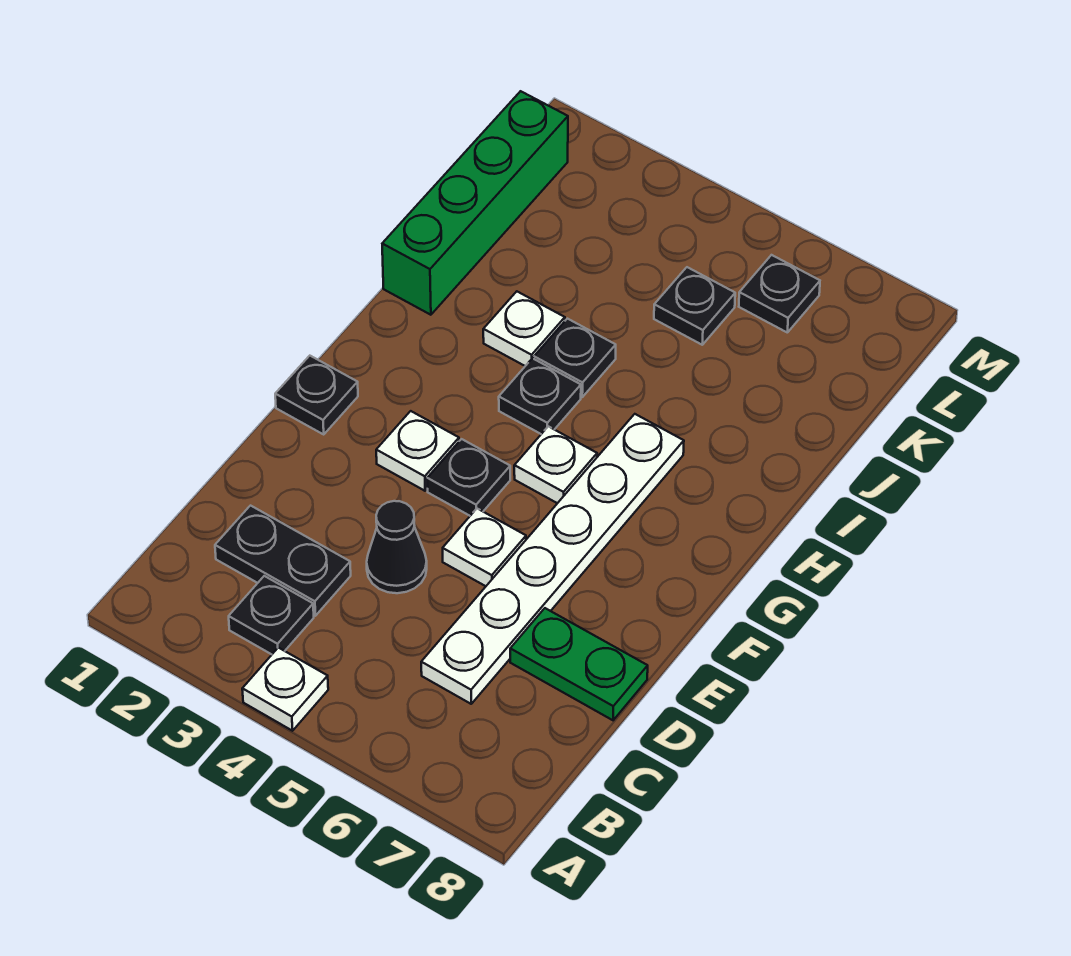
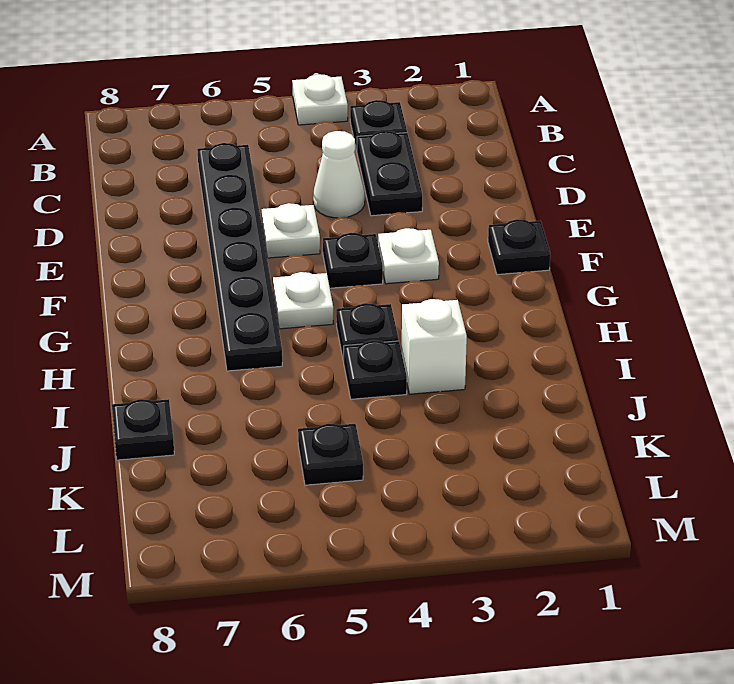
black 1x2 plate [215,506,351,616] -> black 1x2 plate turned to [357,131,422,216]
white 1x6 plate [421,414,684,704] -> black 1x6 plate [197,143,282,371]
black 1x1 cone [367,501,427,593] -> white 1x1 cone [313,131,365,218]
green 1x2 plate [510,608,648,720] -> none
green 1x4 brick [382,91,568,315] -> none
white 1x1 plate [483,292,565,366] -> white 1x1 brick [402,299,467,394]
black 1x1 plate [739,255,820,332] -> black 1x1 plate moved to [112,399,174,460]

